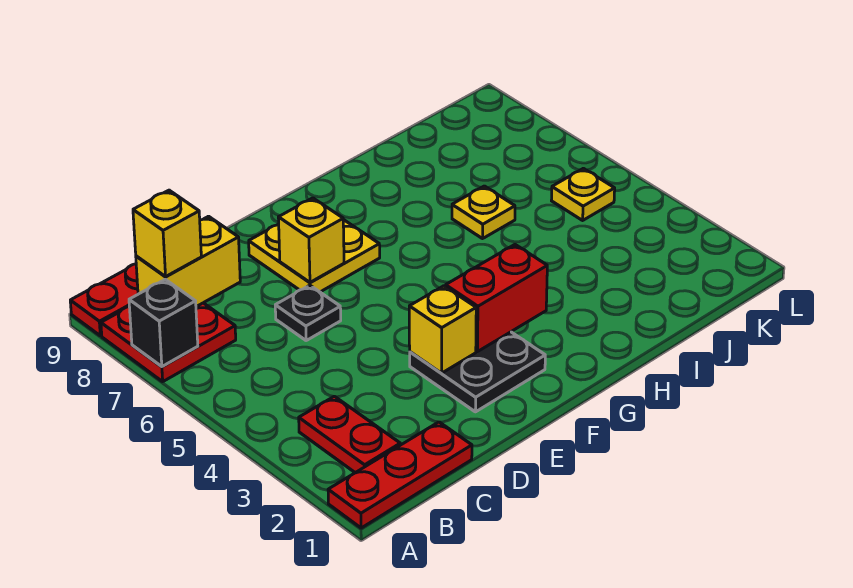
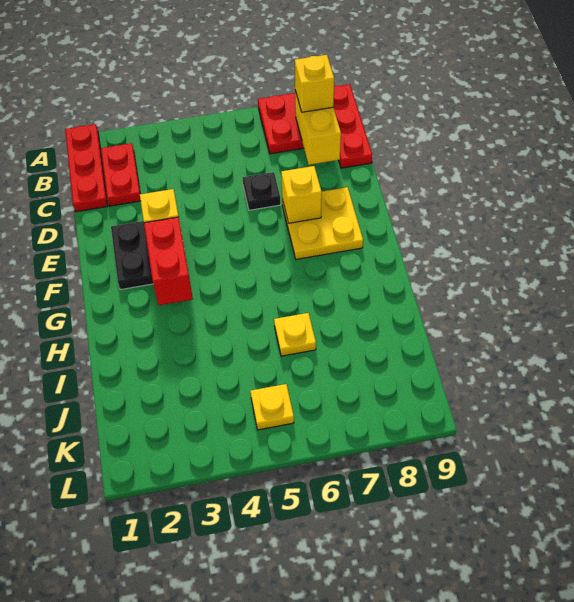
black 1x1 brick [129,279,198,367] -> none
red 1x2 plate [299,396,400,473] -> red 1x2 plate turned to [101,143,141,206]

